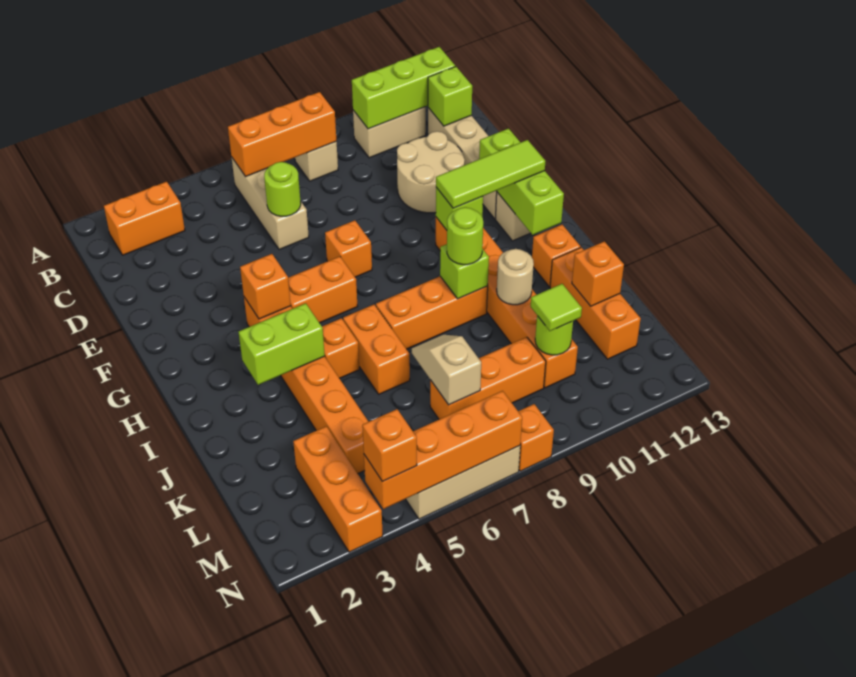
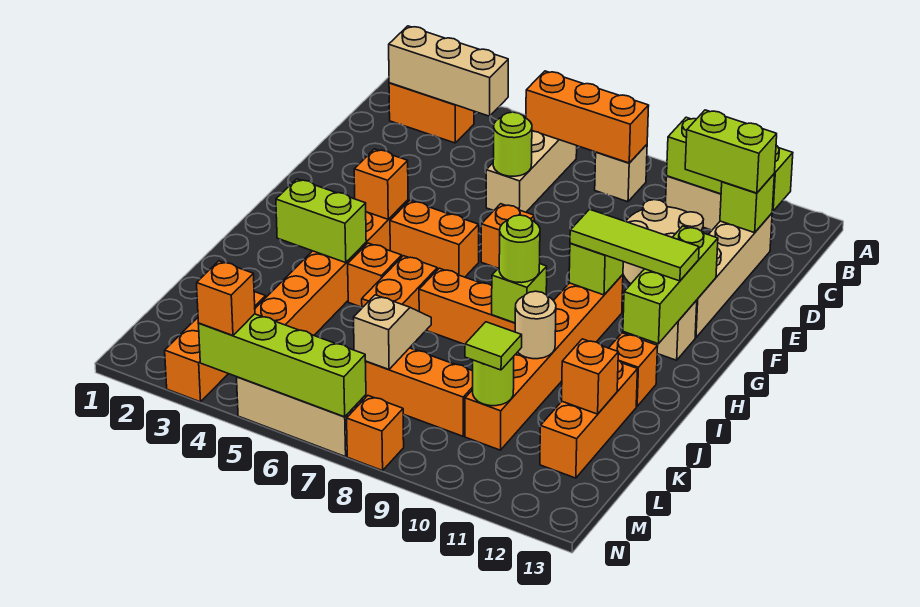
none -> tan 1x3 brick [389,26,508,116]
none -> lime 1x2 brick [685,110,777,193]
orange 1x4 brick [364,391,522,509] -> lime 1x4 brick [198,314,366,417]

